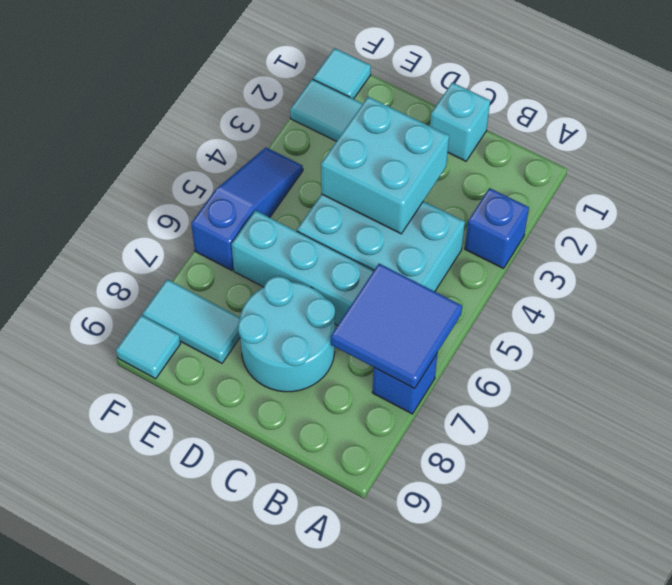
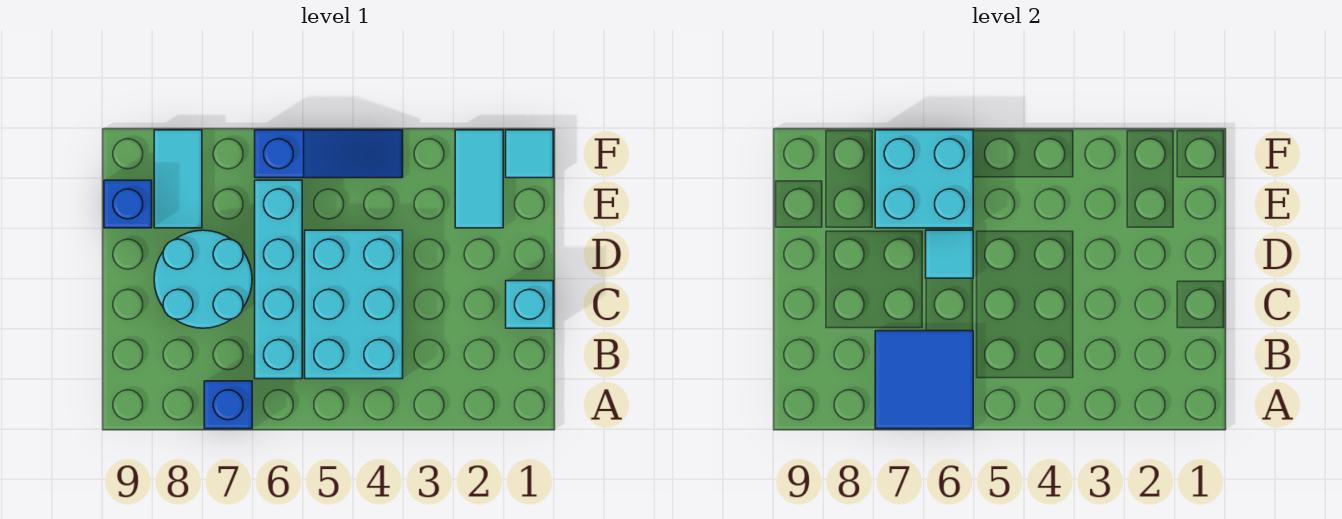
blue 1x1 brick [465,188,529,268] -> blue 1x1 brick moved to [104,180,152,228]
cyan 2x2 brick [321,97,449,234] -> cyan 2x2 brick moved to [875,130,973,228]
cyan 1x1 tile [116,315,181,379] -> cyan 1x1 tile moved to [926,230,973,278]

